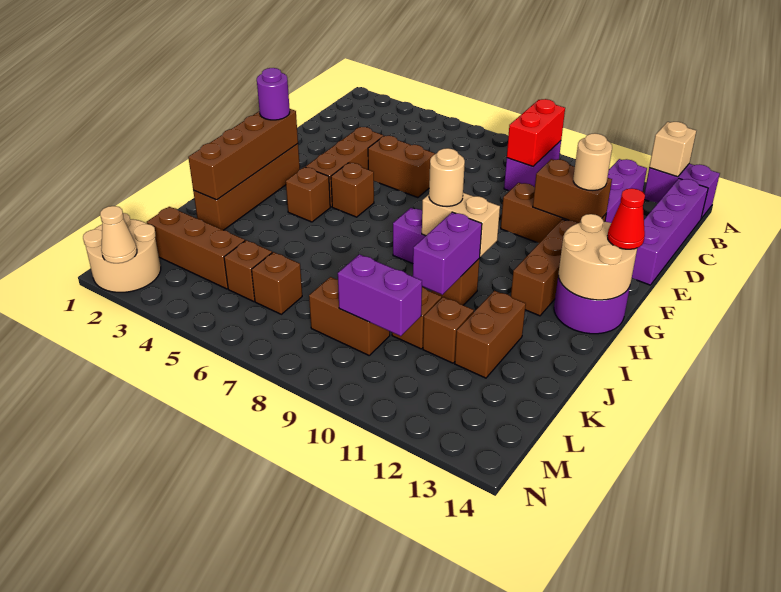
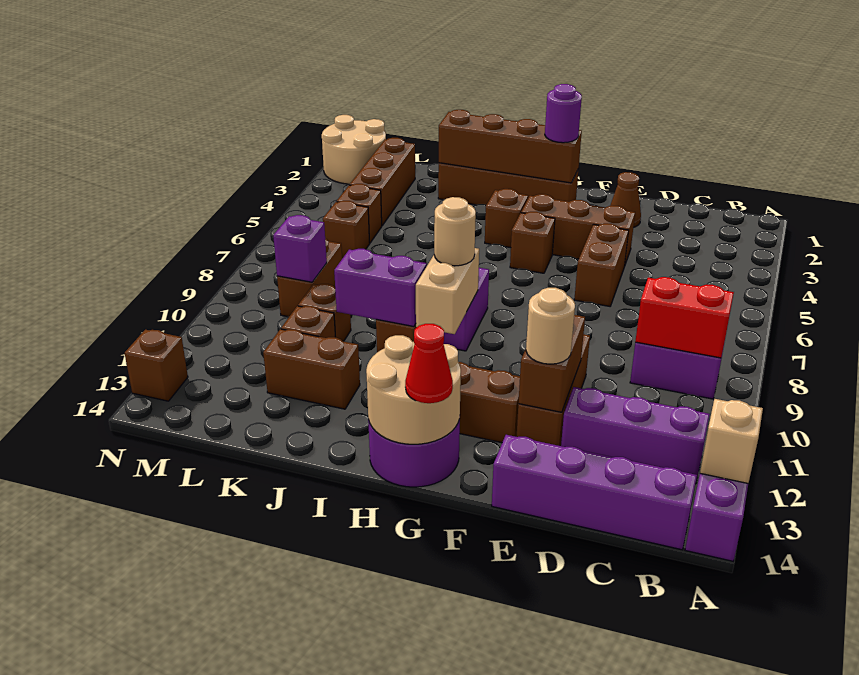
none -> brown 1x1 cone [610,172,641,227]
purple 1x2 brick [338,254,422,336] -> purple 1x1 brick [273,215,327,282]
tan 1x1 cone [100,206,137,263] -> none
none -> brown 1x1 brick [125,330,188,401]

